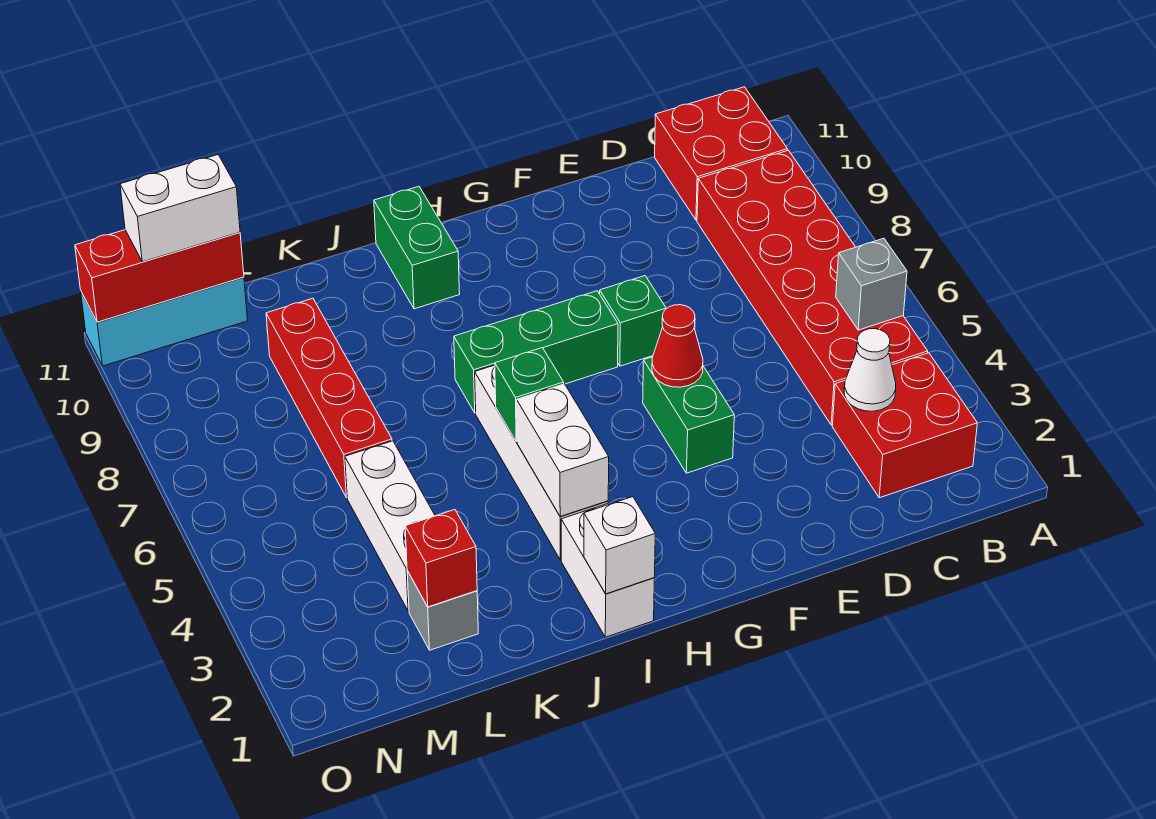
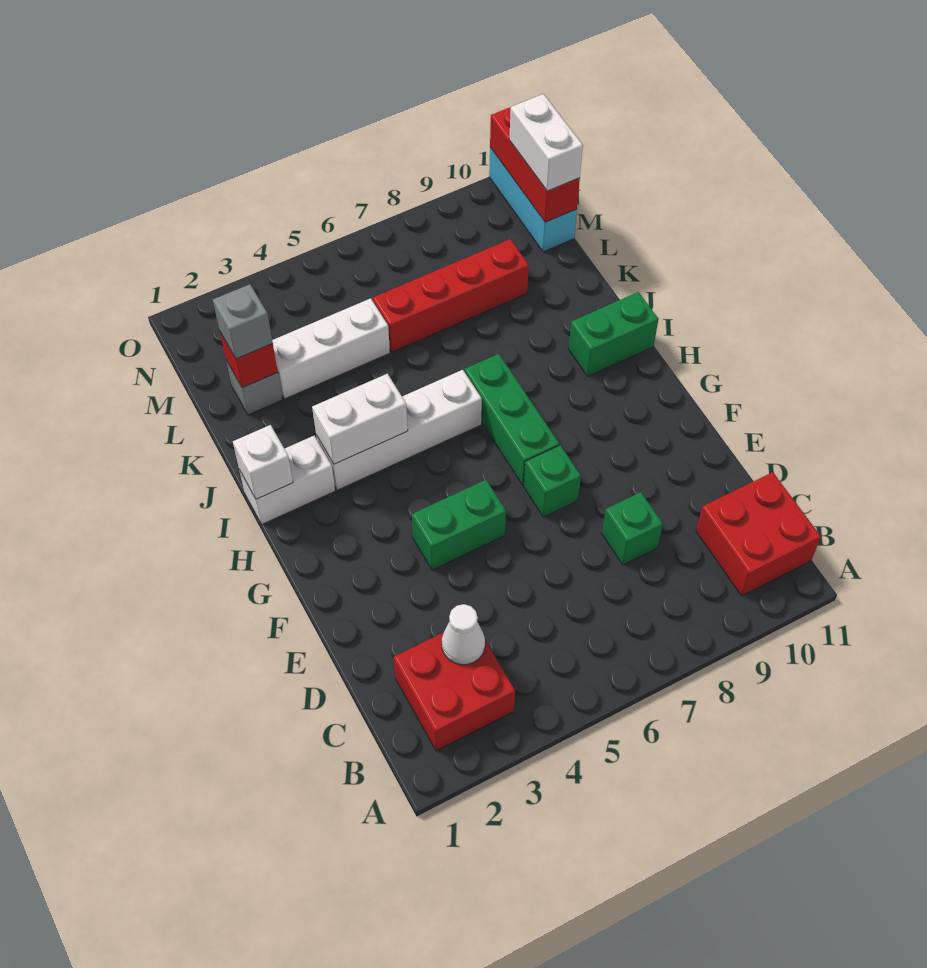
red 2x6 brick [697,150,928,425] -> none
grey 1x1 brick [836,238,907,330] -> grey 1x1 brick moved to [213,284,273,359]
red 1x1 cone [652,305,703,387] -> none
green 1x1 brick [495,348,564,442] -> green 1x1 brick moved to [602,492,663,565]

